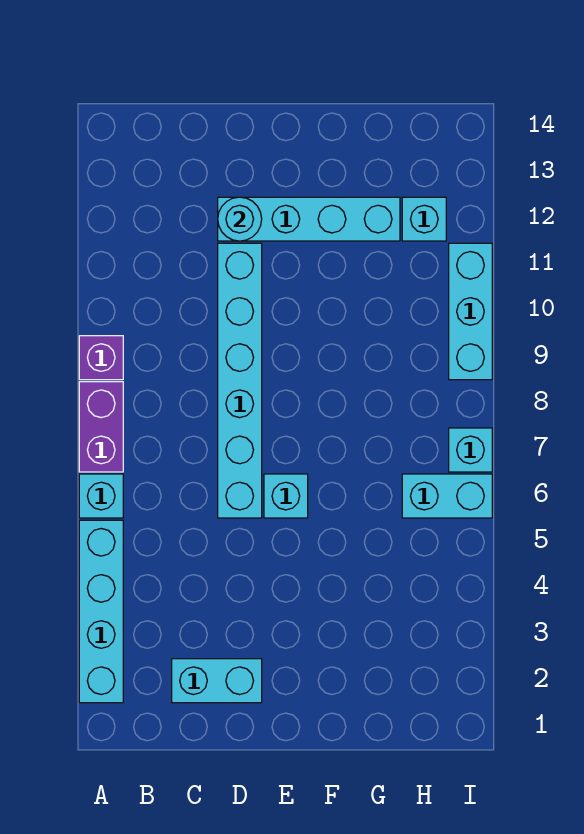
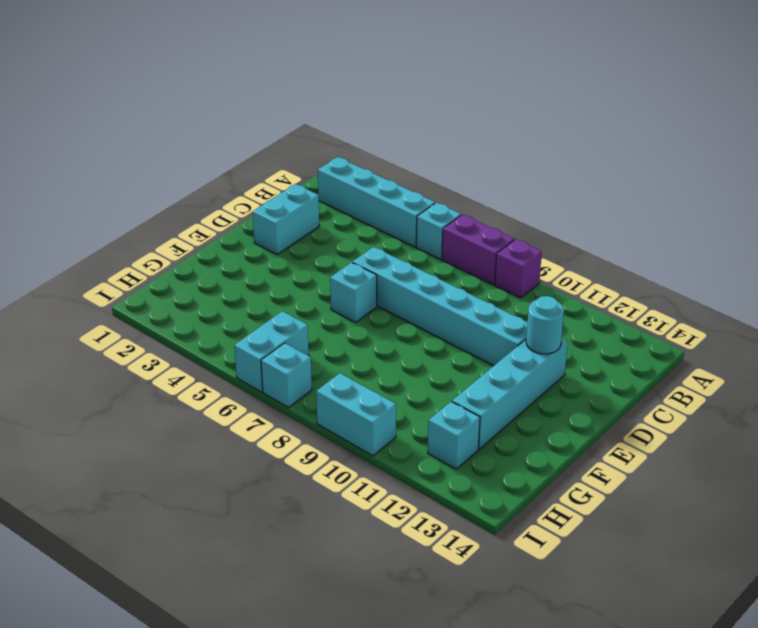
cyan 1x3 brick [449,243,492,380] -> cyan 1x2 brick [316,373,396,456]

